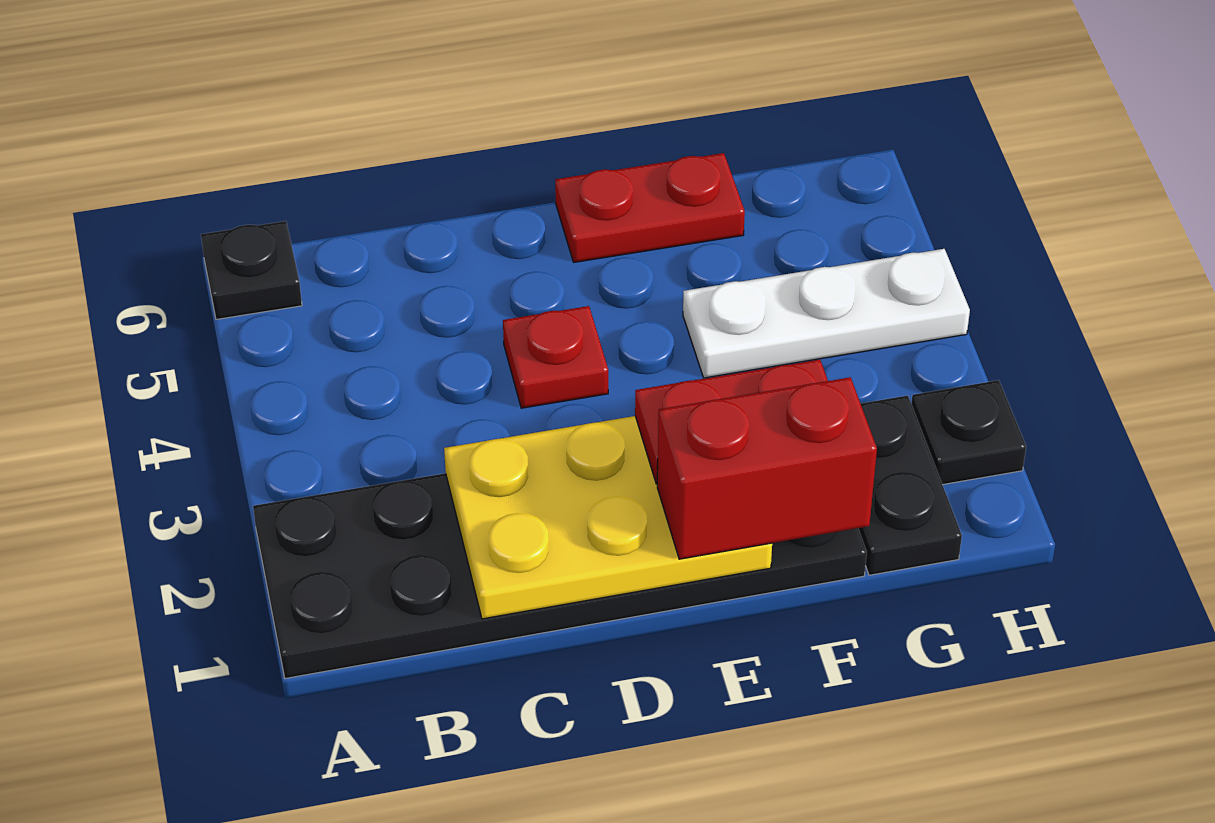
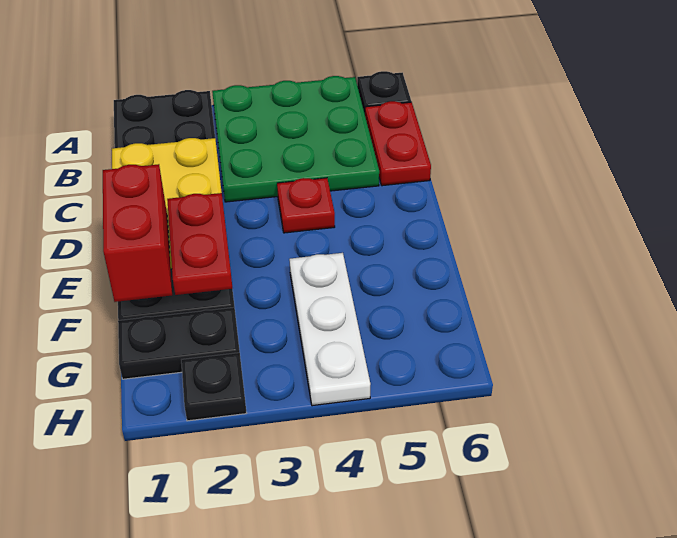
none -> green 3x3 plate [212,76,379,202]
red 1x2 plate [555,153,745,262] -> red 1x2 plate moved to [365,101,431,186]

